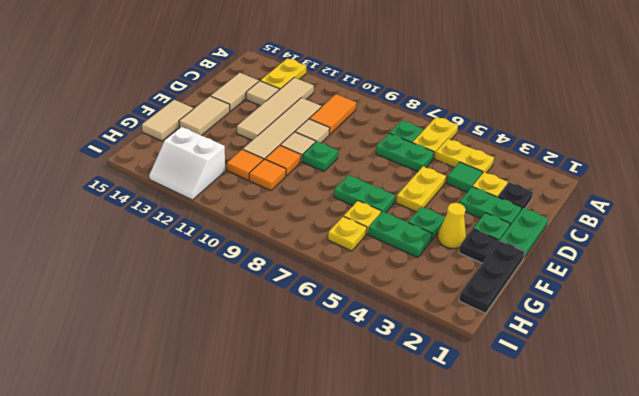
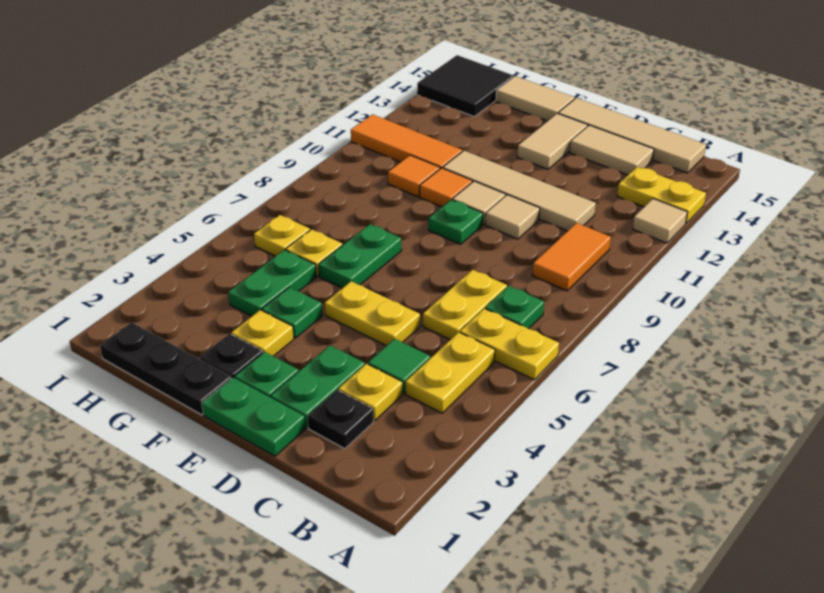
orange 1x2 tile [309,94,356,135] -> orange 1x2 tile turned to [532,223,611,291]
tan 1x4 tile [237,78,314,140] -> tan 1x4 tile moved to [558,98,706,173]
green 1x2 plate [376,133,434,172] -> yellow 1x2 plate [423,270,507,340]
tan 1x1 tile [246,81,279,106] -> tan 1x1 tile moved to [633,199,687,243]
tan 1x2 tile [179,96,230,136] -> tan 1x2 tile turned to [517,113,588,169]
yellow 1x1 cone [438,203,466,248] -> yellow 1x1 plate [231,310,294,356]
orange 1x1 tile [227,149,263,180] -> orange 1x3 tile [351,114,462,169]
white 2x2 slope [149,127,225,200] -> none
none -> black 2x2 tile [417,55,514,116]

